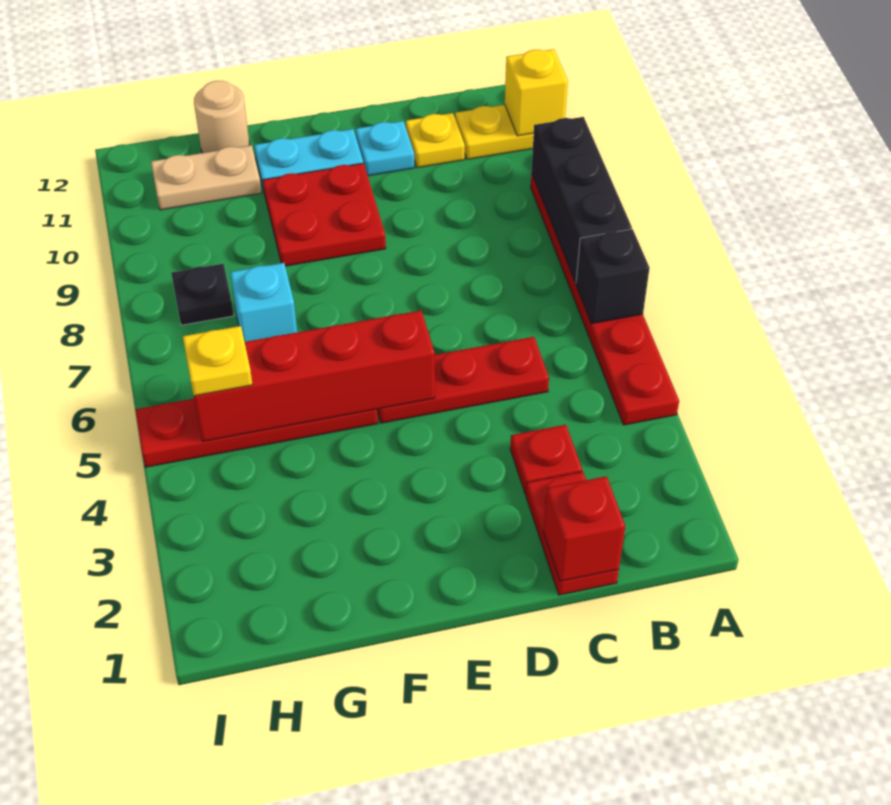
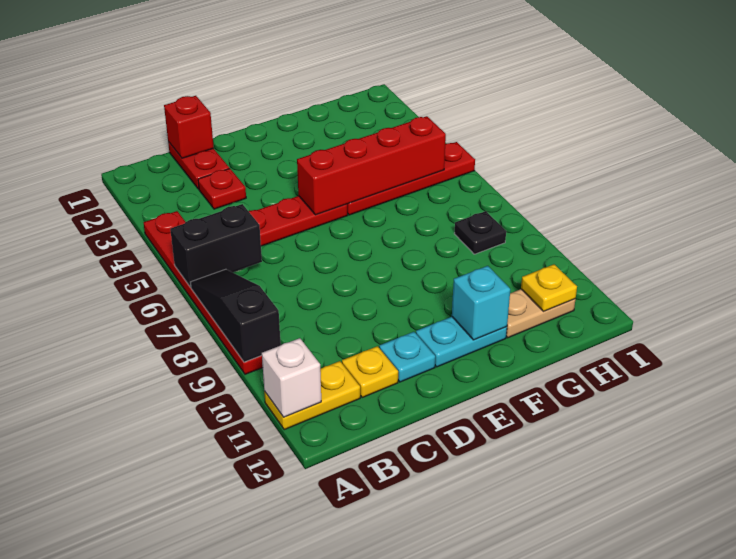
black 1x1 brick [576,229,650,324] -> black 1x2 brick [170,204,262,287]
black 1x3 brick [532,117,632,283] -> black 1x3 slope [191,269,281,362]
yellow 1x1 brick [505,49,568,136] -> white 1x1 brick [262,338,321,417]
red 2x2 plate [263,163,386,266] -> none
cyan 1x1 brick [230,263,297,342] -> cyan 1x1 brick moved to [452,266,510,340]
tan 1x1 round brick [194,81,249,153] -> none
yellow 1x1 plate [183,326,253,396] -> yellow 1x1 plate moved to [521,264,577,311]

